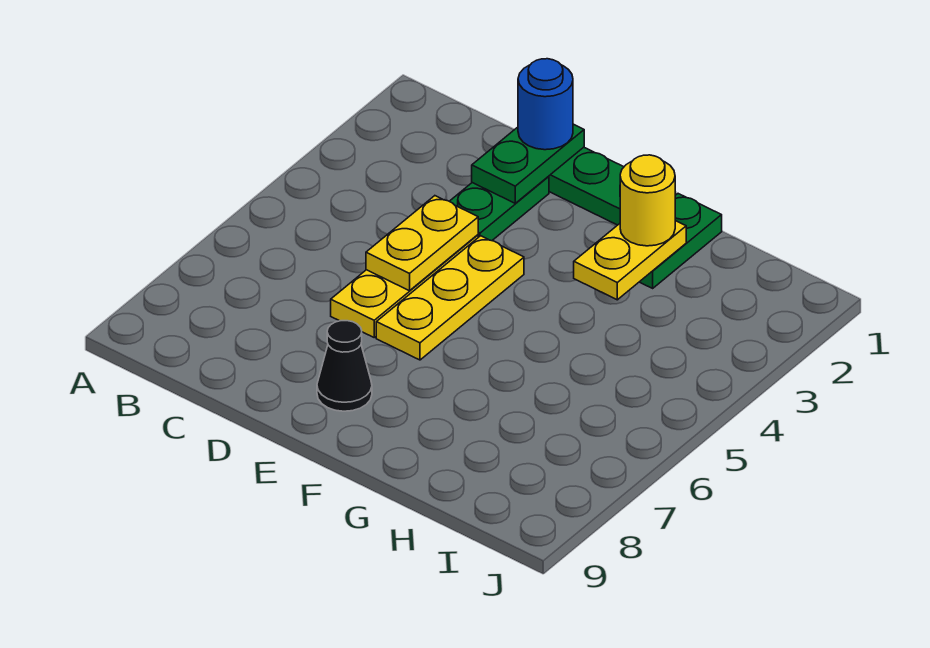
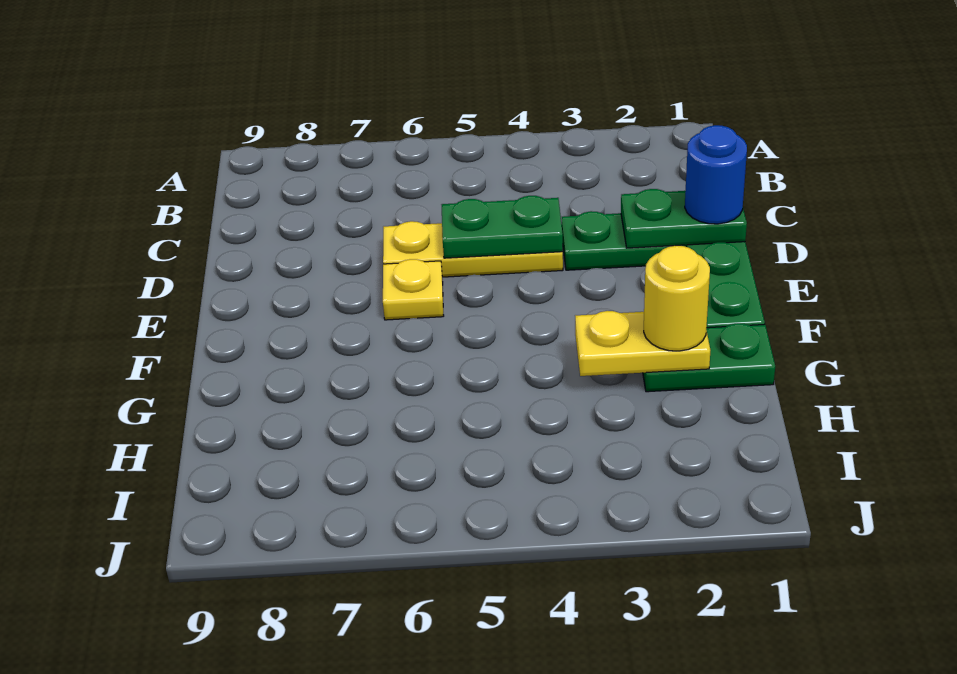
yellow 1x2 plate [366,196,478,291] -> green 1x2 plate [442,196,563,258]
yellow 1x3 plate [376,236,524,360] -> yellow 1x1 plate [383,259,444,320]
black 1x1 cone [317,321,372,411] -> none

